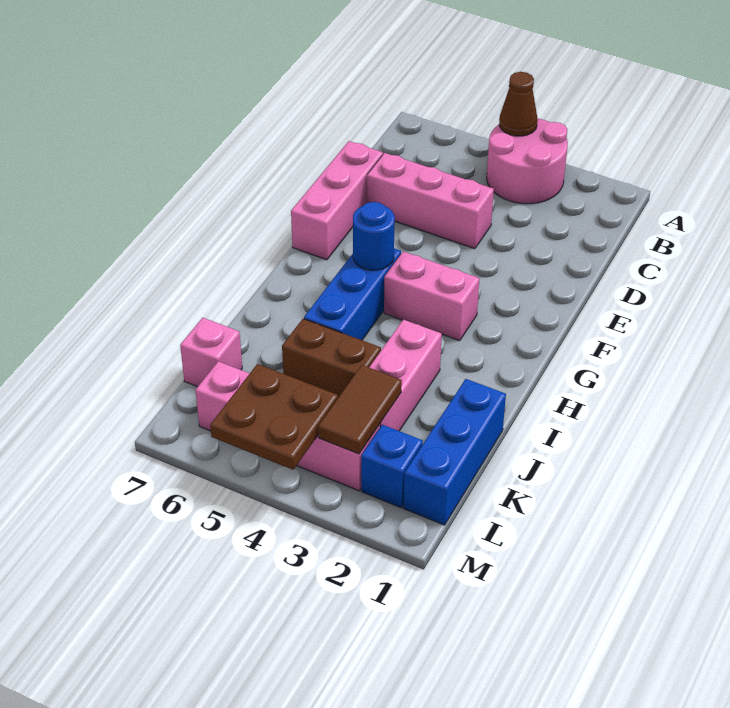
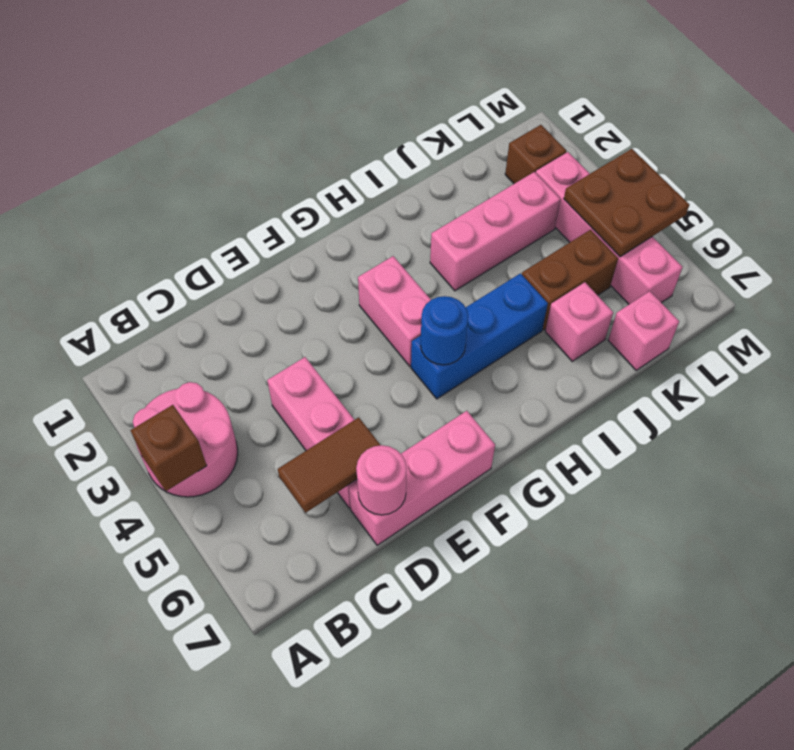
brown 1x1 cone [499,72,538,136] -> brown 1x1 brick [130,405,207,491]
none -> pink 1x1 round brick [356,445,406,515]
blue 1x3 brick [404,379,506,525] -> none
brown 1x2 brick [282,319,381,397] -> brown 1x2 brick turned to [522,230,618,330]
none -> pink 1x1 brick [545,282,613,361]
brown 1x2 tile [318,365,402,454] -> brown 1x2 tile moved to [278,417,380,513]
blue 1x1 brick [361,425,423,508] -> brown 1x1 brick [505,125,566,184]

